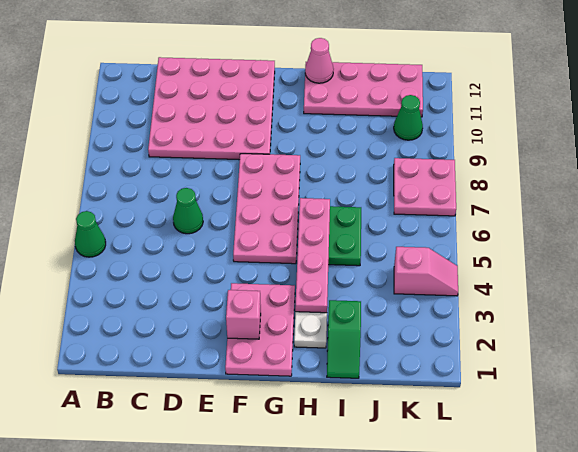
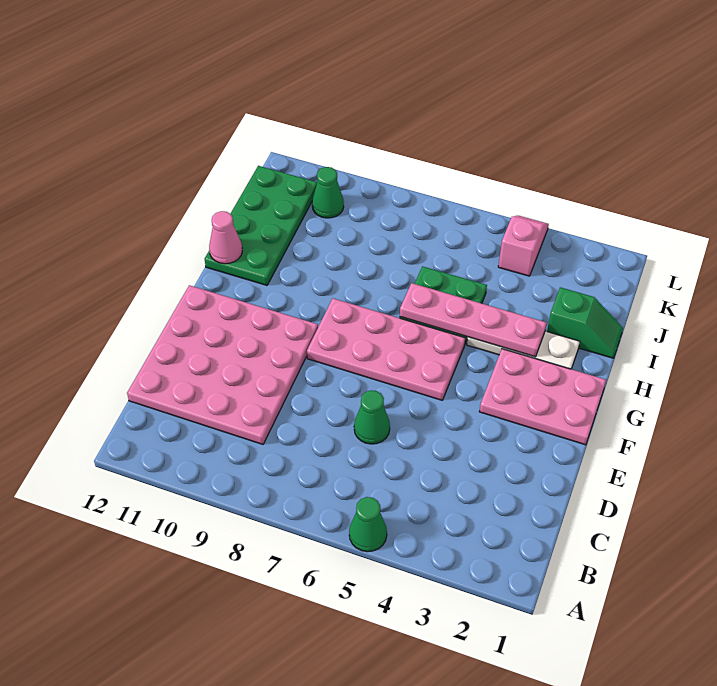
pink 1x1 brick [226,290,261,339] -> none
pink 2x4 plate [304,62,423,117] -> green 2x4 plate [205,166,317,285]
pink 2x2 plate [394,158,456,216] -> none

